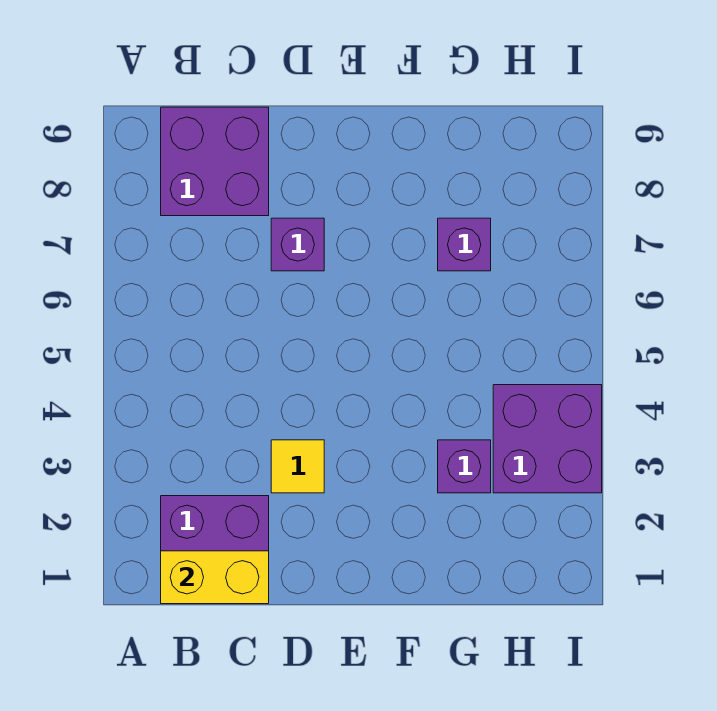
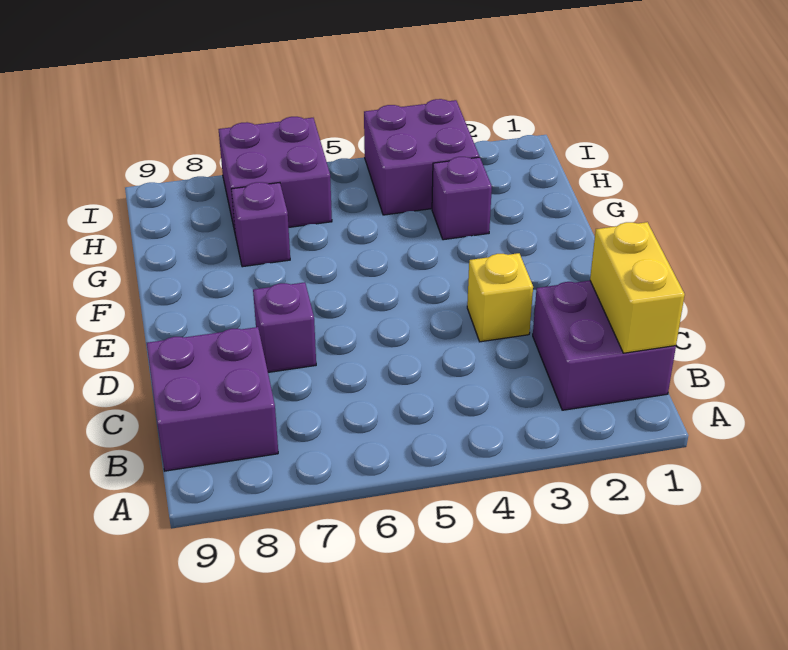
yellow 1x1 tile [271,440,324,493] -> yellow 1x1 brick [467,253,533,342]
none -> purple 2x2 brick [218,117,332,231]

